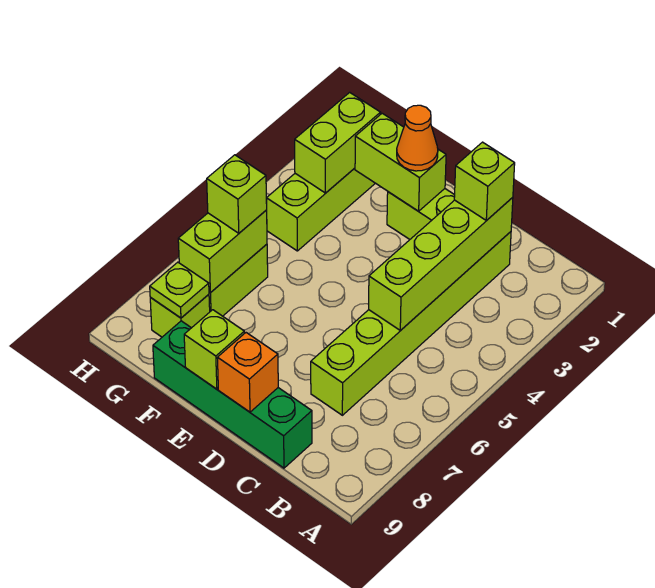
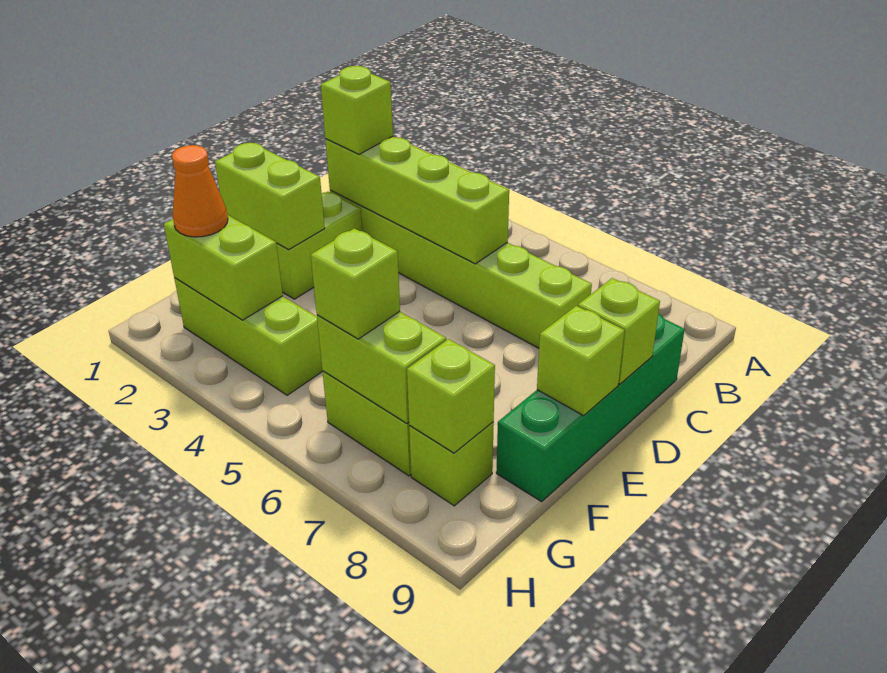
orange 1x1 brick [217,333,278,412] -> lime 1x1 brick [578,278,660,384]
lime 1x2 brick [355,113,446,211] -> lime 1x2 brick turned to [215,143,325,250]
orange 1x1 cone [397,105,438,171] -> orange 1x1 cone moved to [172,145,228,237]
lime 1x1 plate [150,262,209,318] -> lime 1x1 brick [407,339,495,453]

